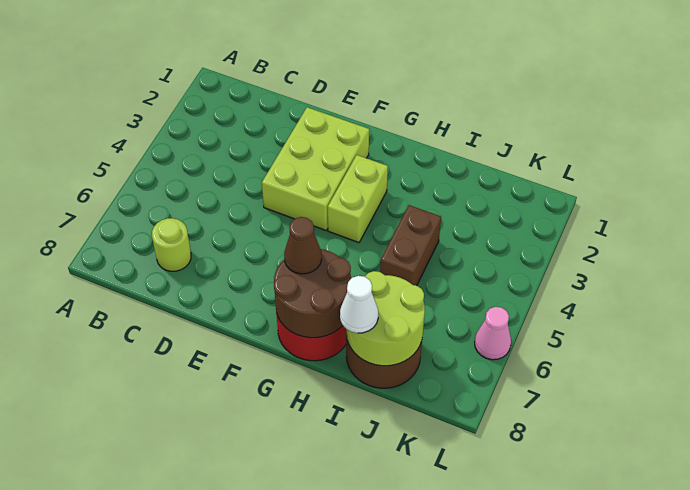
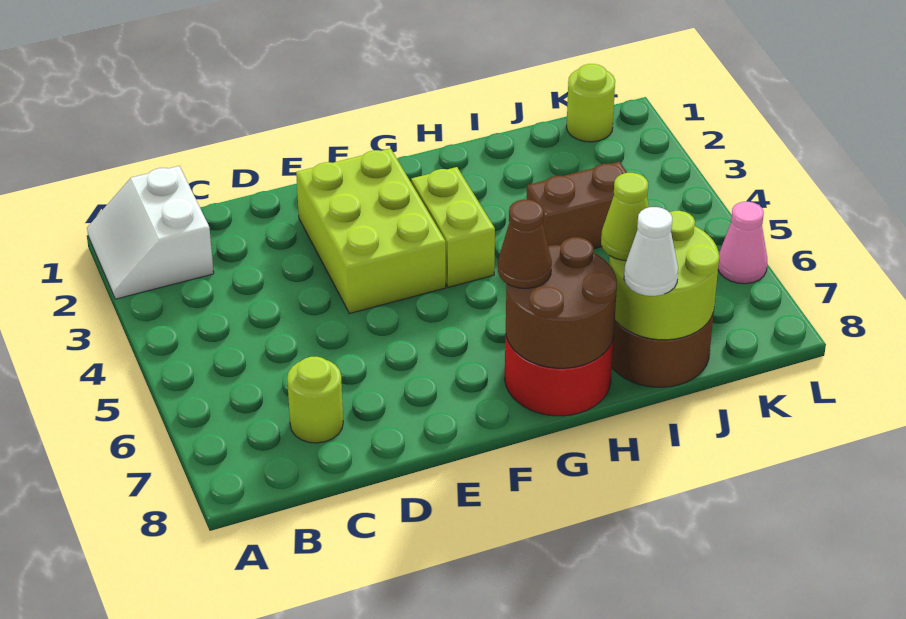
none -> white 2x2 slope [87,166,214,299]
brown 1x2 brick [380,205,441,286] -> brown 1x2 brick turned to [527,162,627,249]
none -> lime 1x1 cone [601,173,649,261]
none -> lime 1x1 round brick [567,64,615,142]

